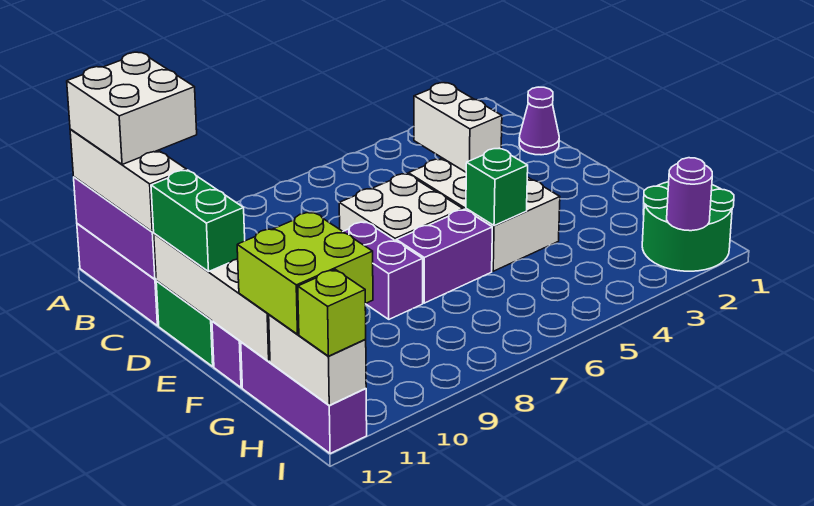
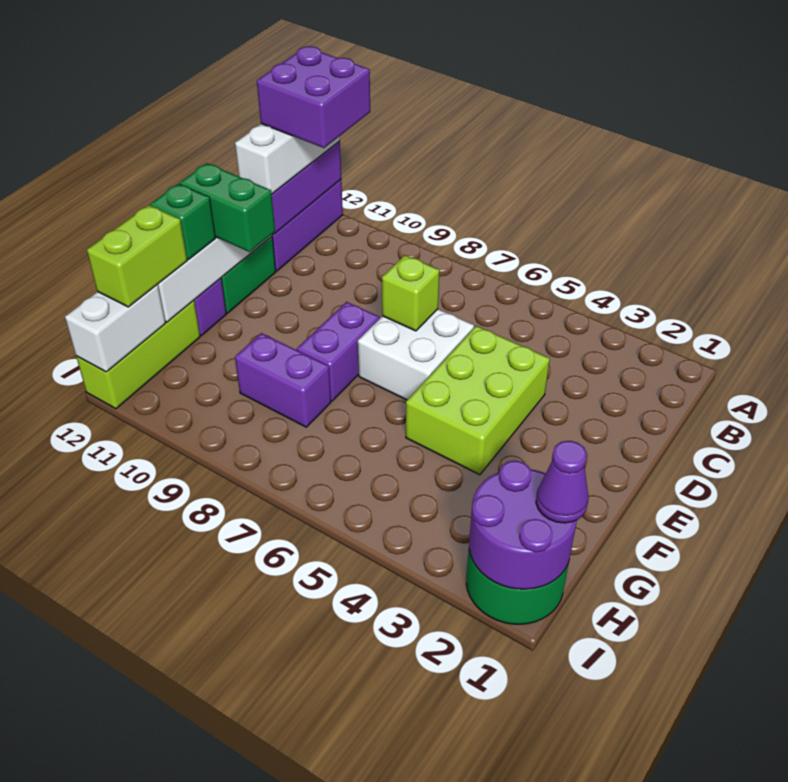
white 2x2 brick [67,52,197,165] -> purple 2x2 brick [257,46,370,148]
purple 1x1 cone [519,87,559,155] -> purple 1x1 cone moved to [536,441,588,523]
white 1x2 brick [414,83,502,172] -> none
white 2x3 brick [408,158,560,271] -> lime 2x3 brick [406,326,550,475]
green 1x2 brick [151,170,245,271] -> green 1x2 brick turned to [180,163,275,252]
green 1x1 brick [466,148,528,226] -> green 1x1 brick moved to [150,184,216,259]
purple 1x2 brick [396,210,492,303] -> purple 1x2 brick moved to [235,333,331,427]
lime 2x2 brick [237,212,373,334] -> lime 1x2 brick [87,205,187,307]
purple 1x3 brick [241,342,367,454] -> lime 1x3 brick [76,301,200,409]
purple 1x1 round brick [667,158,712,231] -> purple 2x2 round brick [469,461,577,589]
lime 1x1 brick [298,269,366,356] -> lime 1x1 brick moved to [382,255,440,331]

